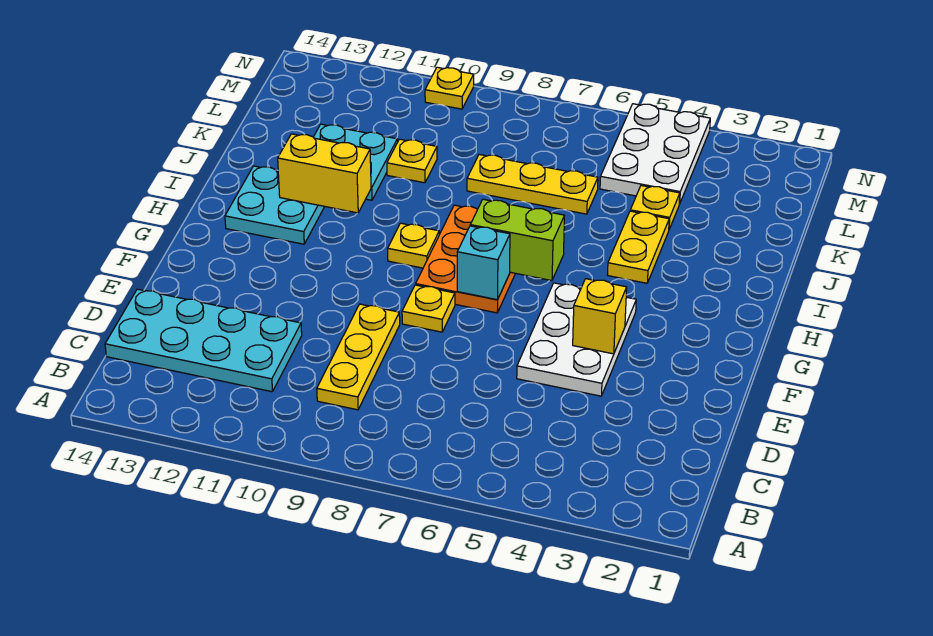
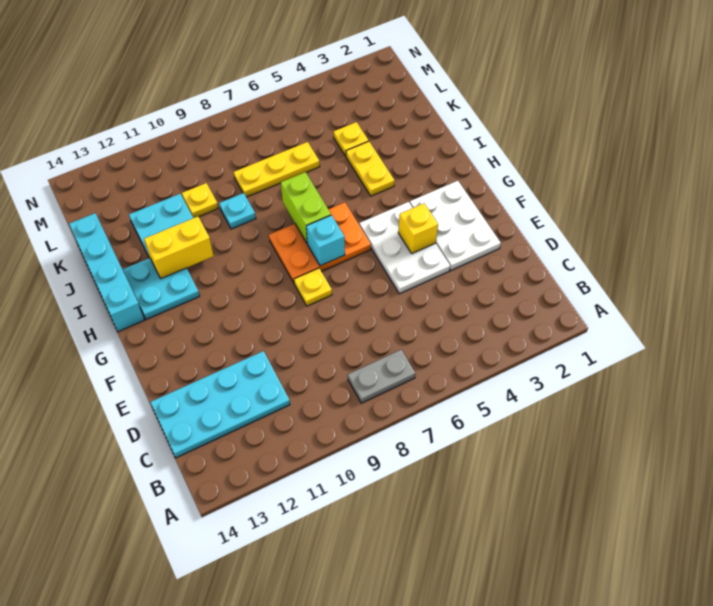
none -> grey 1x2 plate [348,350,415,403]
yellow 1x3 plate [317,304,400,410] -> none
orange 2x3 plate [416,205,515,313] -> orange 2x3 plate turned to [269,203,371,283]
lime 1x2 brick [470,199,565,281] -> lime 1x2 brick turned to [281,172,331,243]
yellow 1x1 plate [388,223,439,268] -> none
none -> cyan 1x4 brick [69,213,144,332]
none -> cyan 1x1 plate [219,193,256,229]
white 2x3 plate [600,104,710,204] -> white 2x3 plate moved to [410,181,501,270]
yellow 1x1 plate [425,67,474,109] -> none

